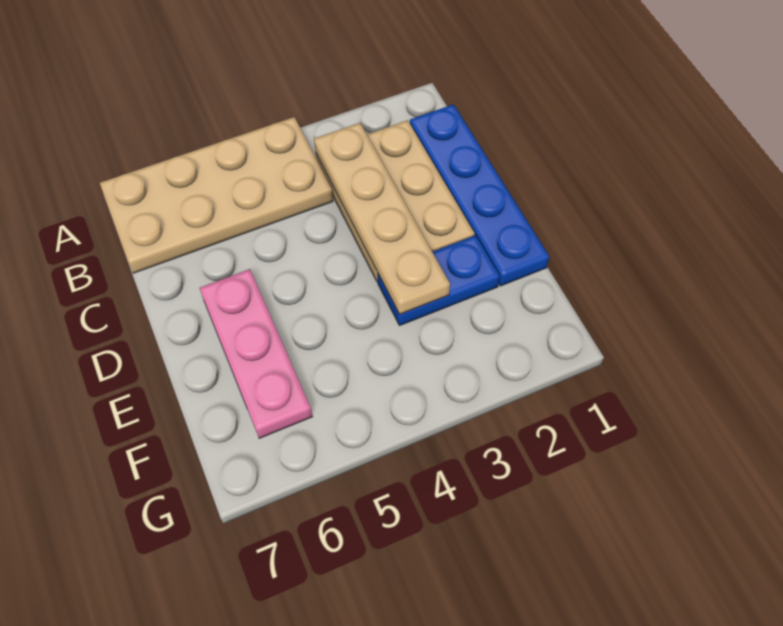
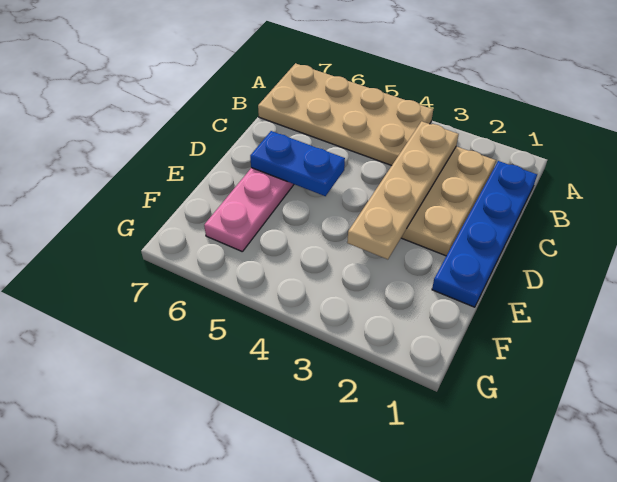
blue 1x2 plate [378,235,500,325] -> blue 1x2 plate moved to [250,131,345,196]

